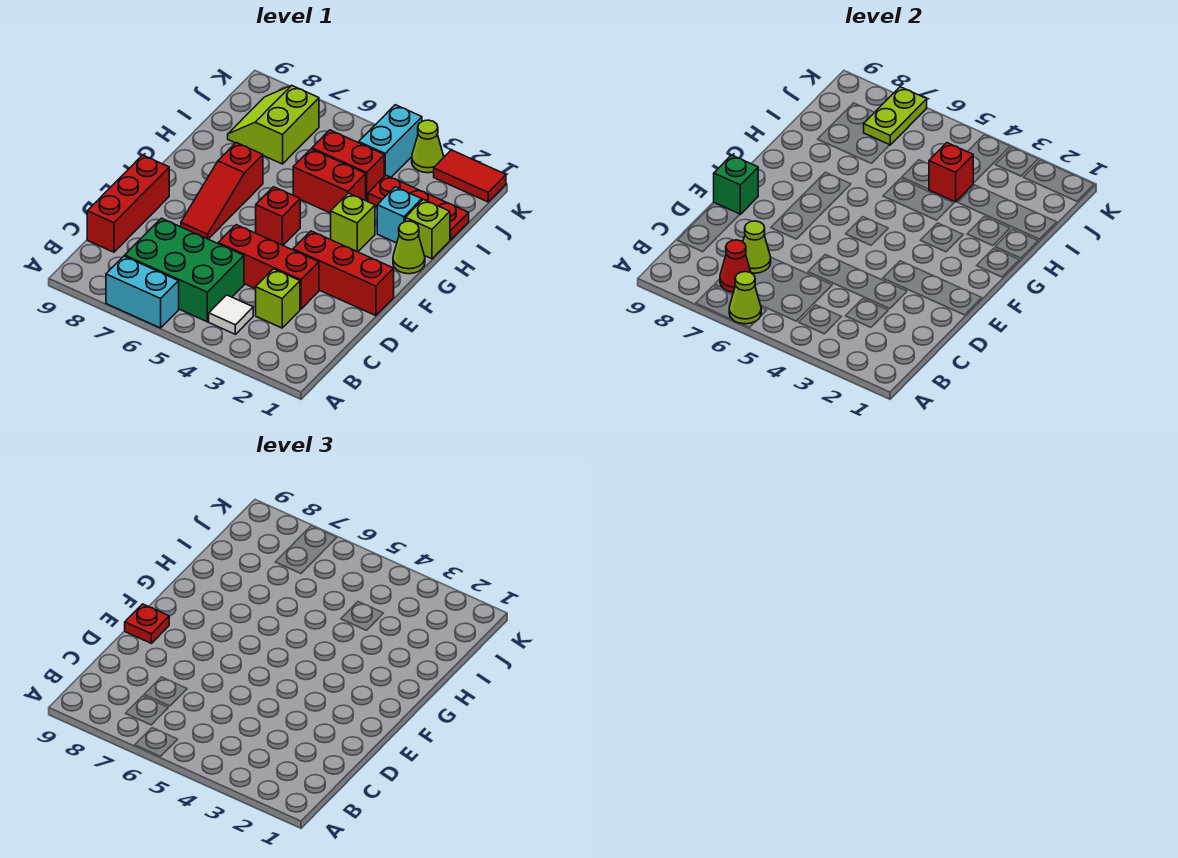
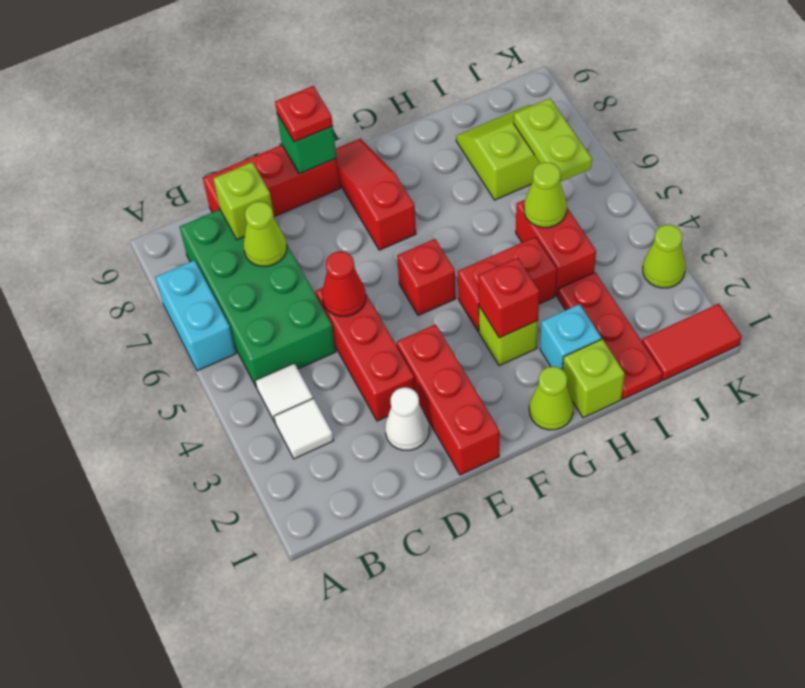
lime 1x1 cone [729,272,761,324] -> lime 1x1 cone moved to [524,162,567,228]
none -> white 1x1 tile [274,398,334,459]
green 2x3 brick [125,218,244,322] -> green 2x4 brick [180,209,336,386]
red 1x1 cone [720,240,751,292] -> red 1x1 cone moved to [322,251,366,316]
lime 1x1 brick [256,269,300,328] -> lime 1x1 brick moved to [213,162,274,240]
none -> white 1x1 cone [385,387,429,450]
red 1x3 slope [181,143,263,239] -> red 1x3 slope turned to [336,139,416,250]
red 1x2 brick [293,149,366,213] -> red 1x2 brick turned to [458,237,556,331]
red 1x1 brick [929,143,973,202] -> red 1x1 brick moved to [478,258,539,338]
cyan 1x2 brick [359,105,422,177] -> none
lime 1x2 plate [864,87,927,145] -> lime 1x2 plate turned to [514,98,592,182]
red 1x2 tile [434,150,506,202] -> red 1x2 tile turned to [642,304,742,380]

